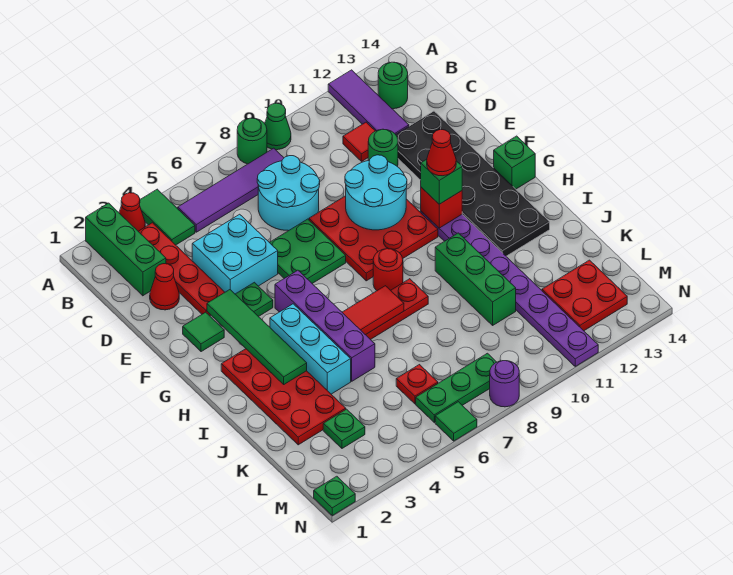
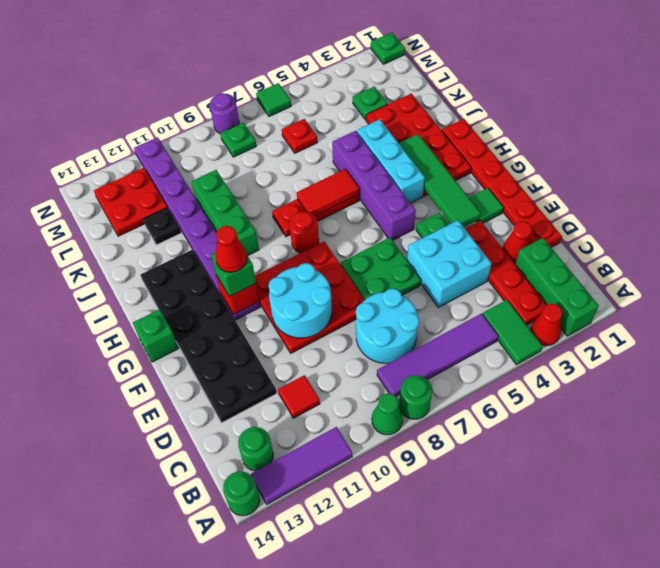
purple 1x3 tile [328,70,409,134] -> purple 1x3 tile turned to [251,427,352,504]
none -> red 1x6 plate [442,119,562,248]
green 1x1 round brick [368,129,398,167] -> green 1x1 round brick moved to [223,471,260,516]
none -> black 1x1 plate [143,207,181,245]
green 1x3 plate [416,353,496,422] -> green 1x1 plate [220,122,256,157]

